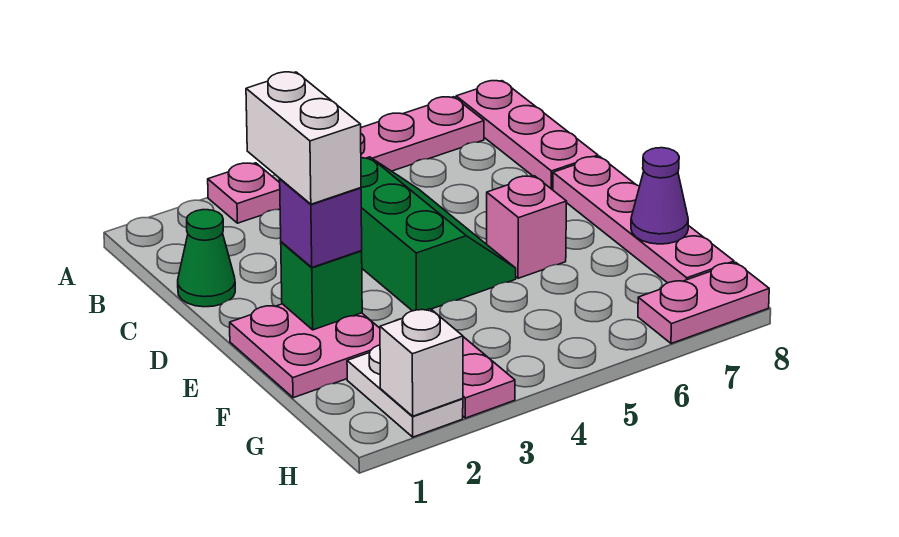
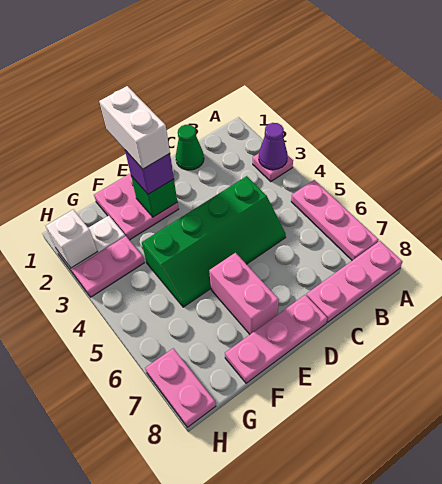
green 2x3 slope [361,157,516,311] -> green 2x4 slope [142,176,286,307]
white 1x2 brick [246,72,361,204] -> white 1x2 brick turned to [99,86,170,169]
pink 1x4 plate [553,156,734,283] -> pink 1x3 plate [225,295,327,383]
pink 1x1 brick [487,176,567,278] -> pink 1x2 brick [209,253,279,334]
purple 1x1 cone [631,148,688,244] -> purple 1x1 cone moved to [259,123,288,170]

